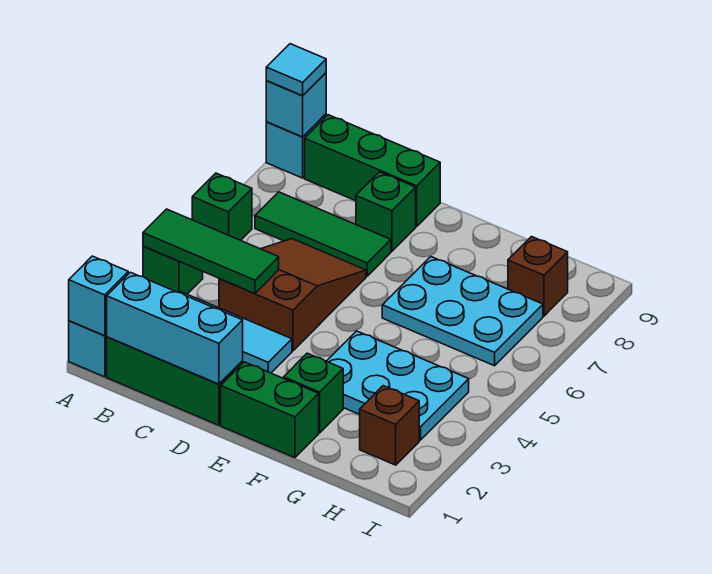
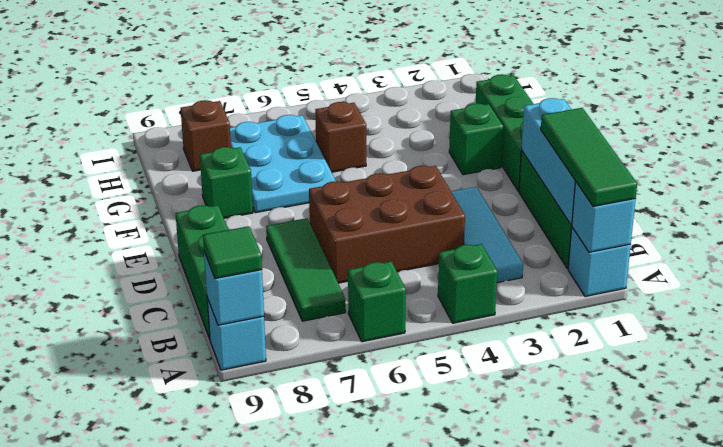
green 1x3 tile [143,209,279,294] -> green 1x3 tile moved to [541,108,637,207]
cyan 1x1 tile [266,44,326,96] -> green 1x1 tile [203,226,262,279]
brown 2x3 slope [219,239,366,351] -> brown 2x3 brick [309,166,465,283]
green 1x1 brick [356,172,416,251] -> green 1x1 brick moved to [200,147,253,218]
green 1x2 brick [221,362,319,458] -> green 1x3 brick [476,74,533,191]
cyan 2x3 plate [327,331,469,440] -> none
brown 1x1 brick [360,386,419,465] -> brown 1x1 brick moved to [315,102,366,172]

